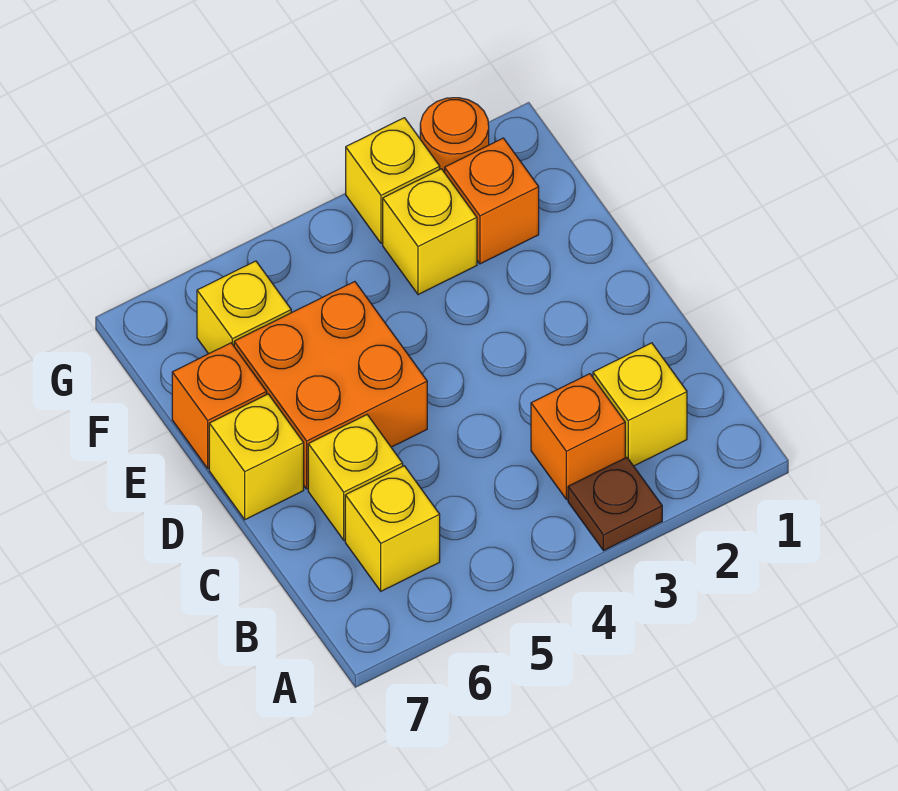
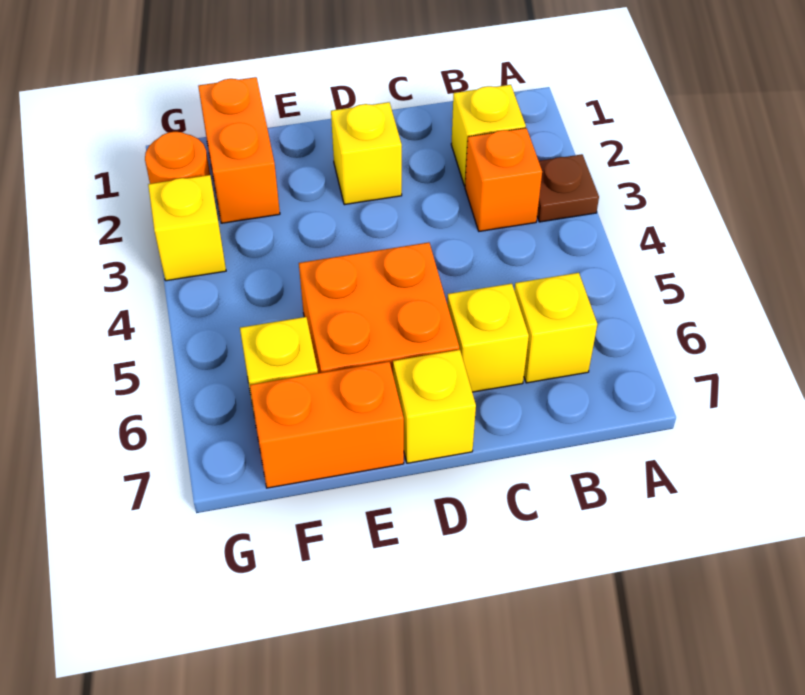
orange 1x1 brick [172,343,267,468] -> orange 1x2 brick [250,362,404,488]
orange 1x1 brick [445,138,539,264] -> orange 1x2 brick [198,77,280,223]
yellow 1x1 brick [383,169,477,295] -> yellow 1x1 brick moved to [331,102,402,205]

